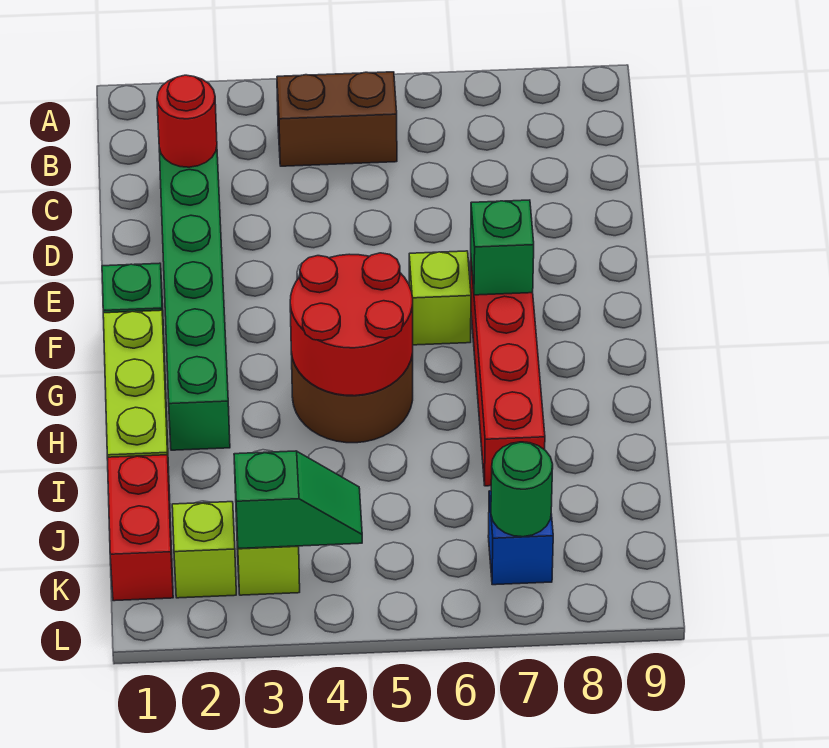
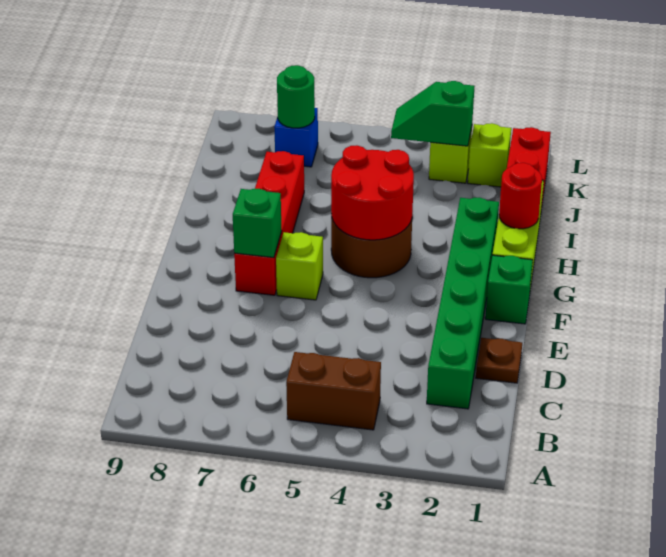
red 1x1 round brick [157,75,217,167] -> red 1x1 round brick moved to [499,163,542,229]
none -> brown 1x1 plate [476,338,522,383]

